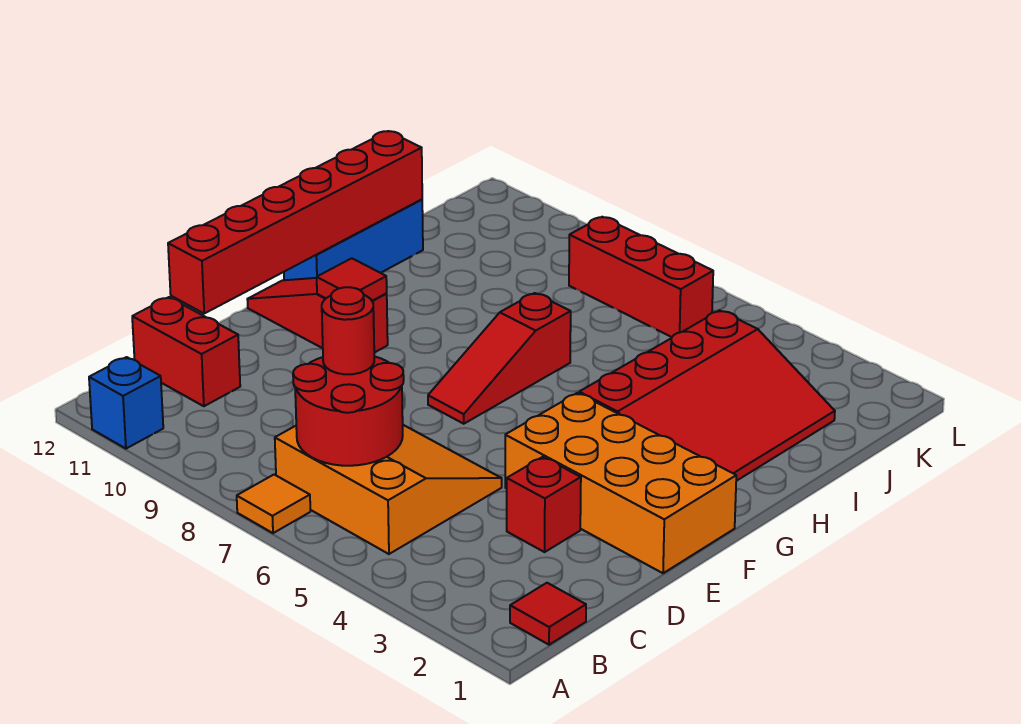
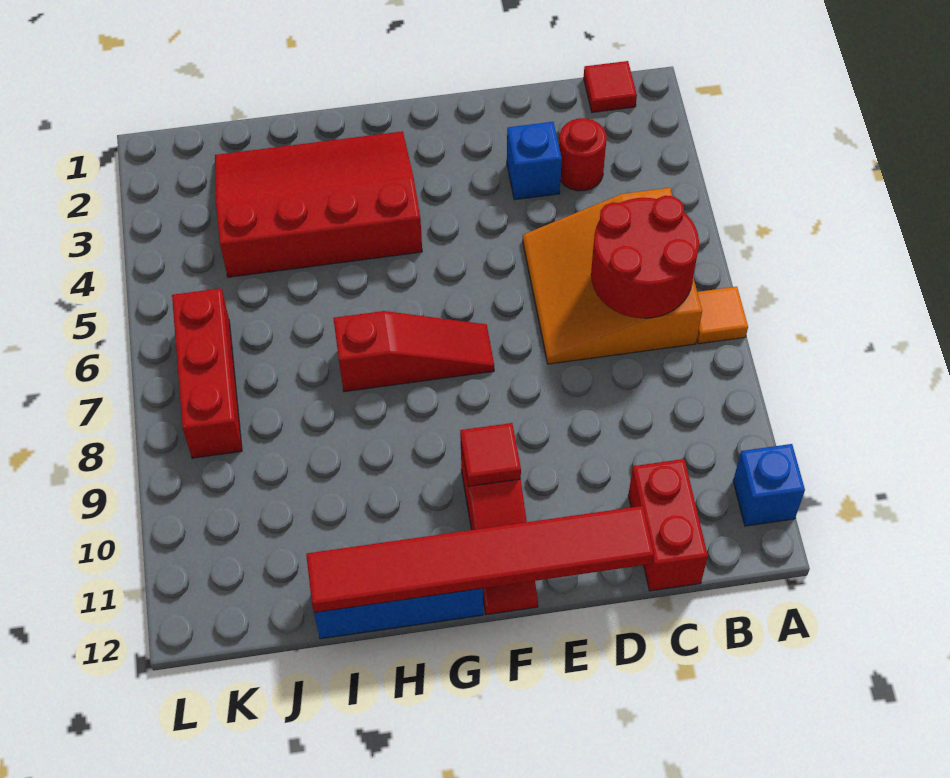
red 1x1 round brick [322,287,374,374] -> red 1x1 round brick moved to [559,118,606,191]
red 1x1 brick [507,457,581,552] -> blue 1x1 brick [507,122,562,200]
red 1x6 brick [168,131,422,313] -> red 1x6 tile [306,506,654,613]
orange 2x4 brick [505,393,736,573] -> none

